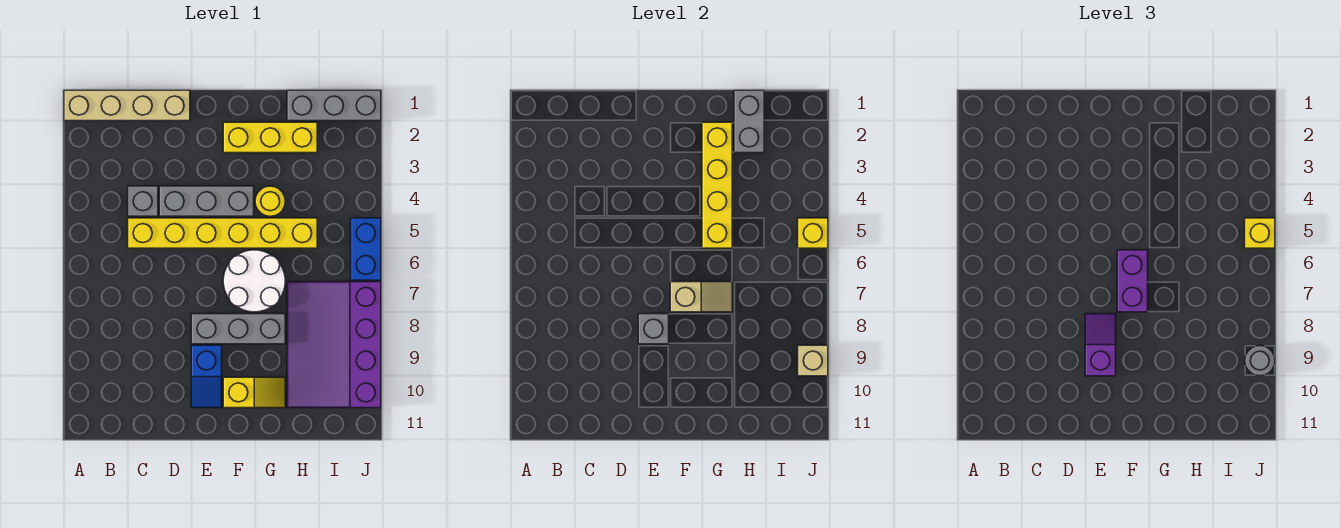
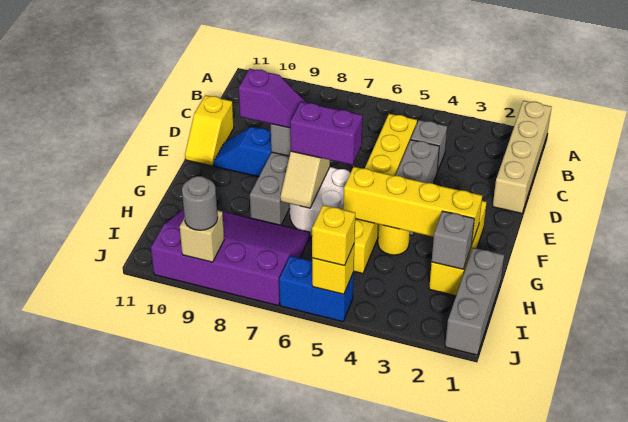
yellow 1x2 slope [223,377,285,408] -> yellow 1x2 slope moved to [185,95,234,166]
grey 1x2 brick [734,90,764,153] -> grey 1x1 brick [432,211,474,269]

